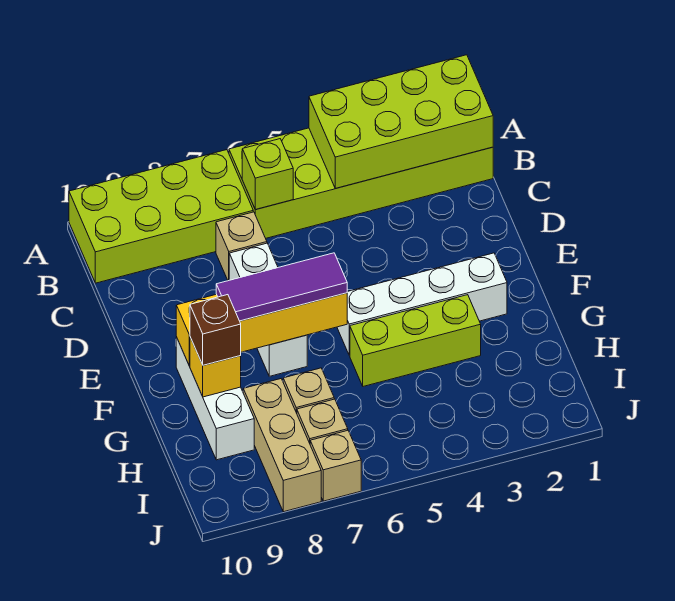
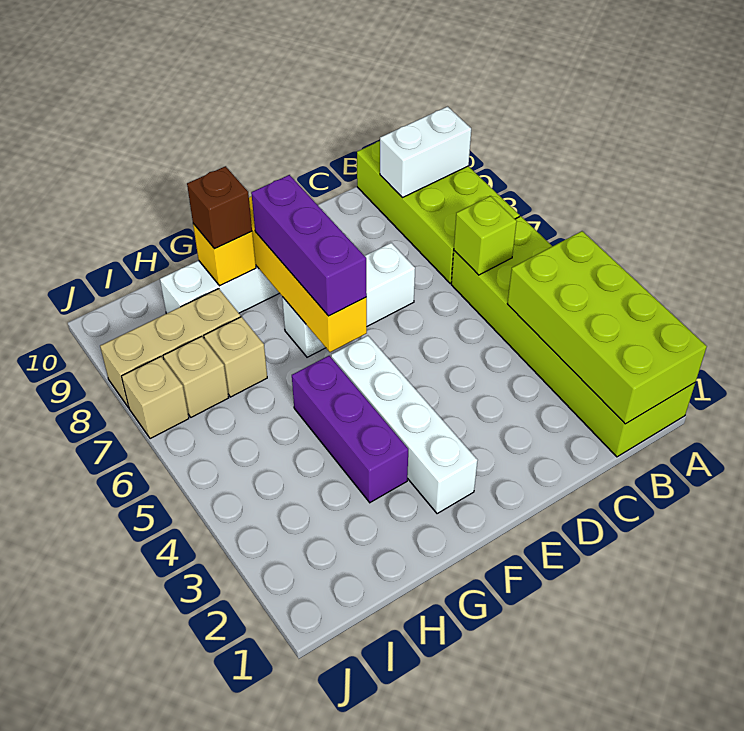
none -> white 1x2 brick [380,107,471,198]
tan 1x1 brick [216,212,267,281] -> none
purple 1x3 tile [216,253,347,321] -> purple 1x3 brick [251,175,367,316]
lime 1x3 brick [350,295,481,386] -> purple 1x3 brick [292,356,408,503]

